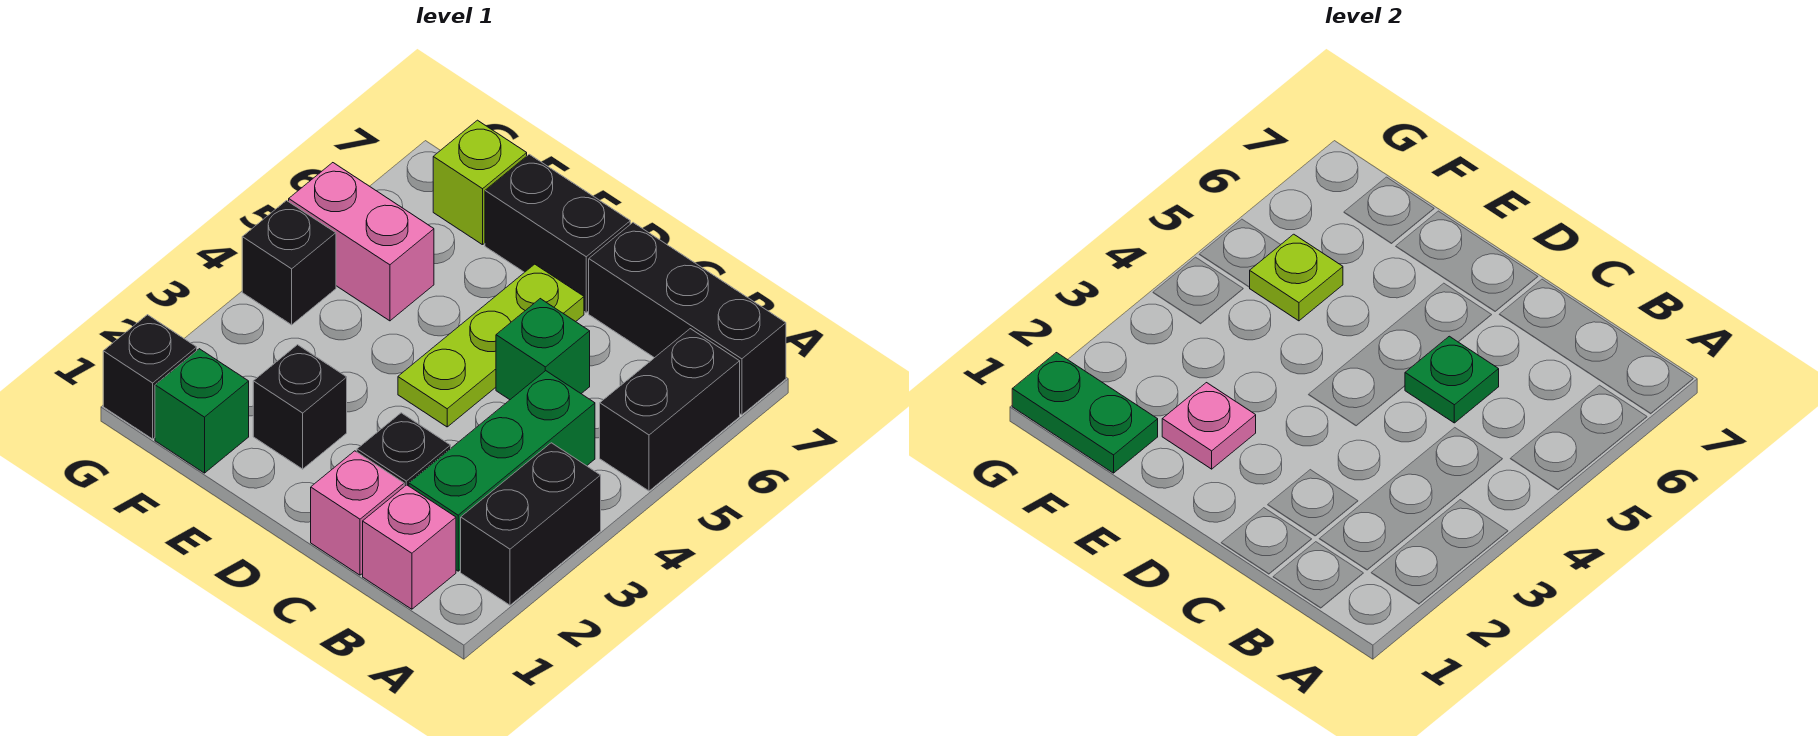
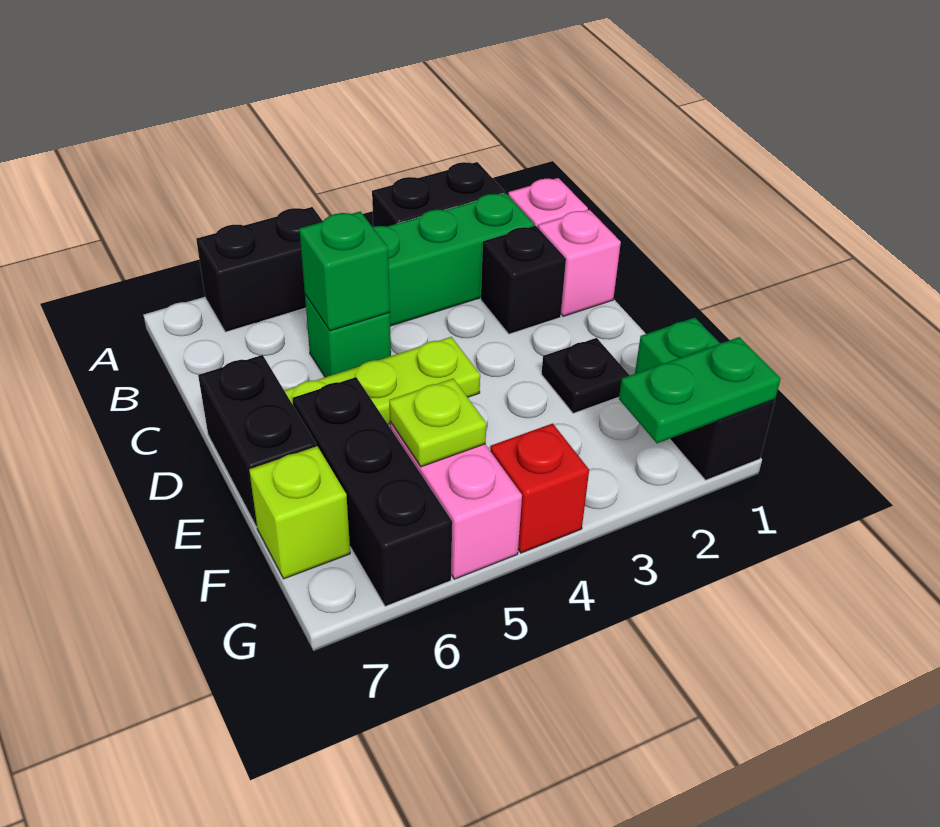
black 1x3 brick [589,223,786,415] -> black 1x3 brick moved to [292,377,452,607]
green 1x1 plate [1405,336,1499,423] -> green 1x1 brick [299,211,390,331]
black 1x1 brick [253,345,347,469] -> black 1x1 plate [541,338,630,413]
pink 1x1 plate [1162,383,1256,469] -> none
green 1x2 plate [1012,353,1158,473] -> green 1x2 plate turned to [619,337,781,443]
black 1x1 brick [242,201,336,325] -> red 1x1 brick [490,423,589,553]

